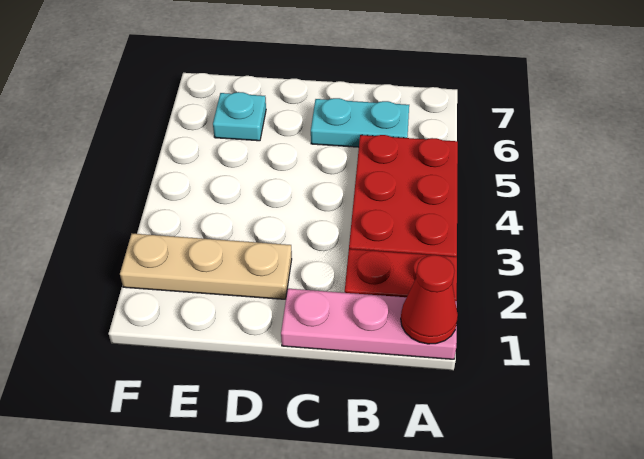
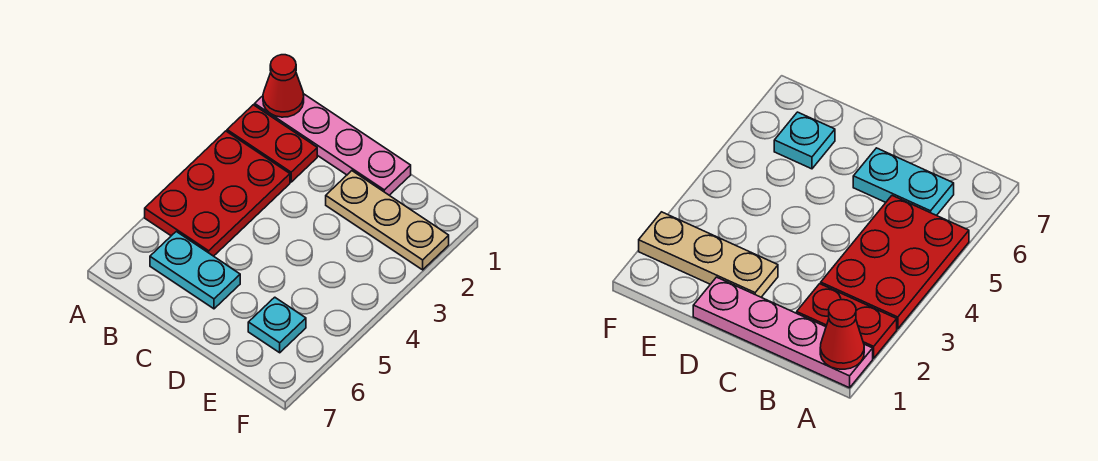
pink 1x3 plate [281,289,457,359] -> pink 1x4 plate [255,94,411,195]

